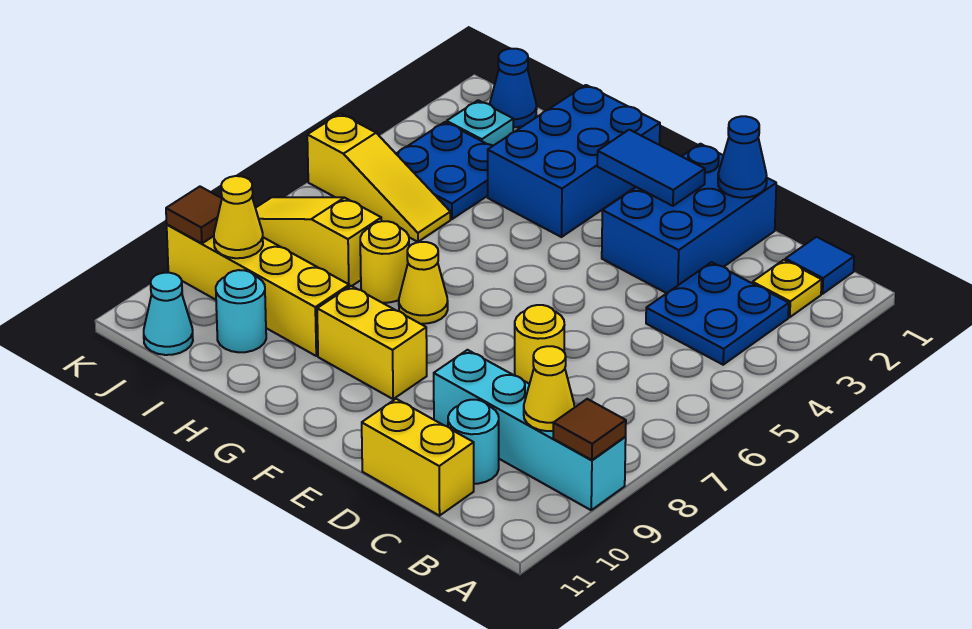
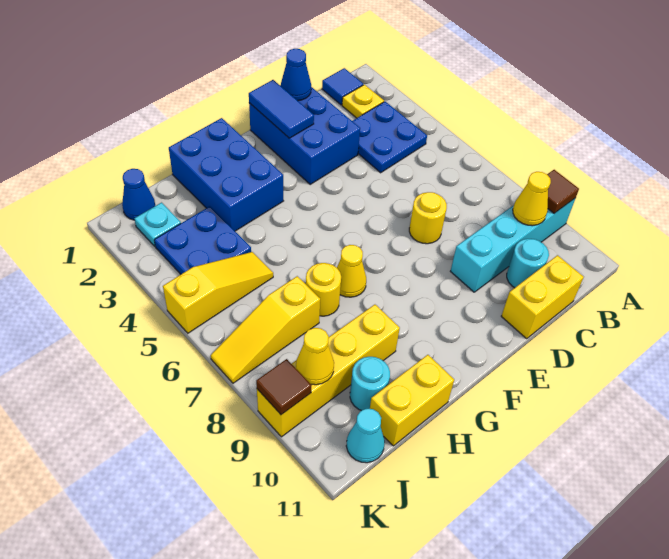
blue 1x2 tile [597,130,705,206] -> blue 1x2 tile turned to [249,80,314,138]
yellow 1x2 brick [317,286,427,399] -> yellow 1x2 brick moved to [370,355,454,446]

